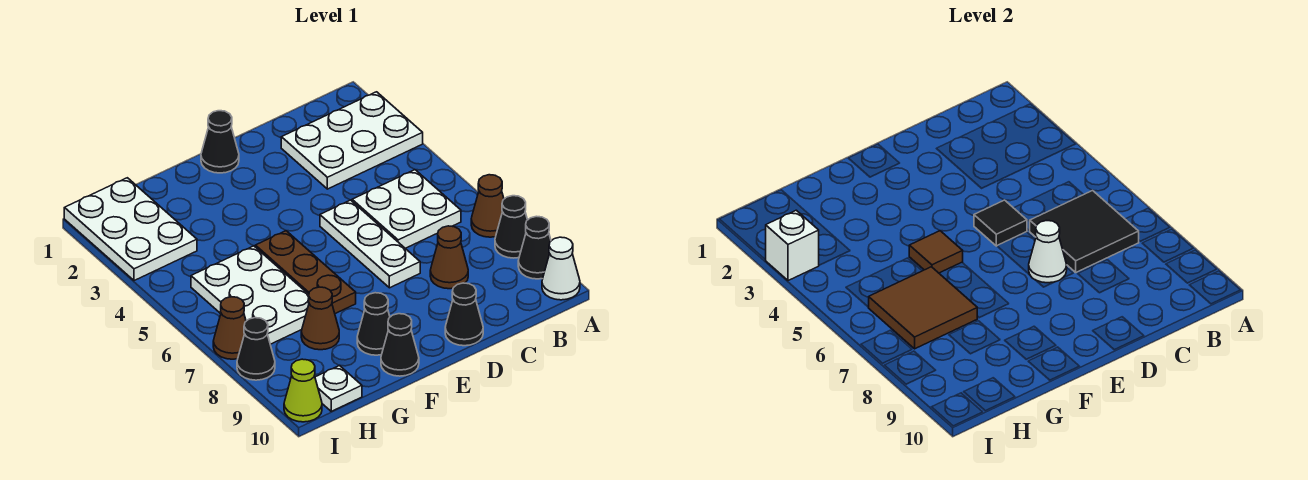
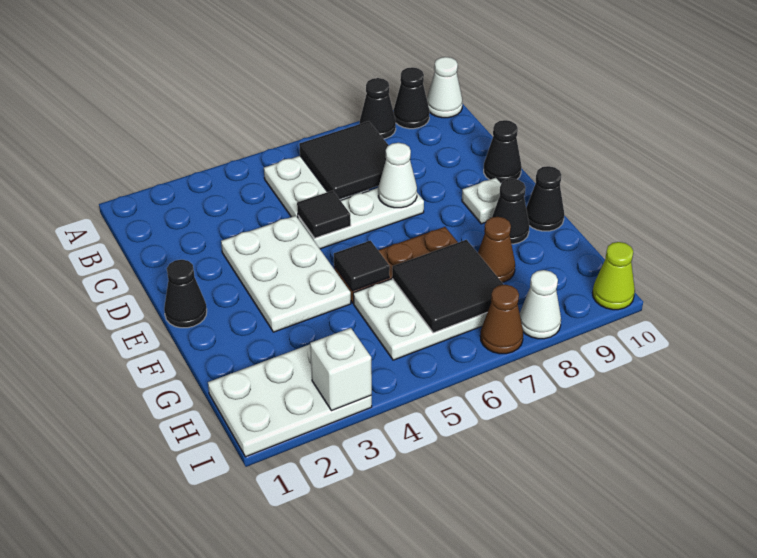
white 2x3 plate [281,92,423,189] -> white 2x3 plate moved to [221,216,351,332]
brown 1x1 cone [471,175,504,237] -> none
brown 1x1 cone [430,226,468,289] -> none
brown 1x1 tile [909,231,963,273] -> black 1x1 tile [334,241,390,291]
brown 2x2 tile [868,267,977,349] -> black 2x2 tile [392,240,504,333]
white 1x1 plate [315,365,362,411] -> white 1x1 plate moved to [462,178,501,224]
black 1x1 cone [237,318,275,380] -> white 1x1 cone [520,270,561,339]

